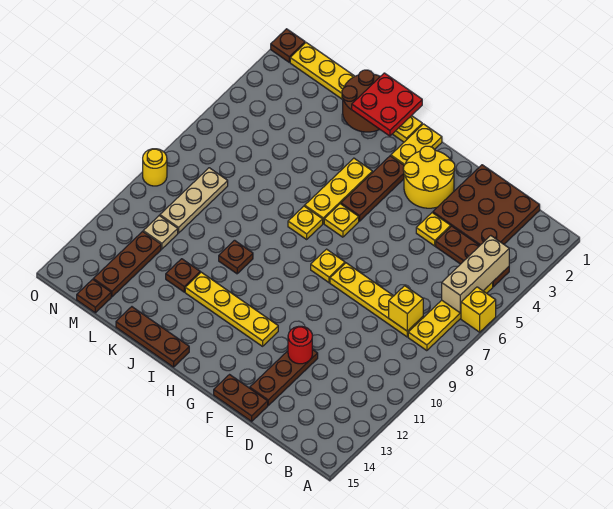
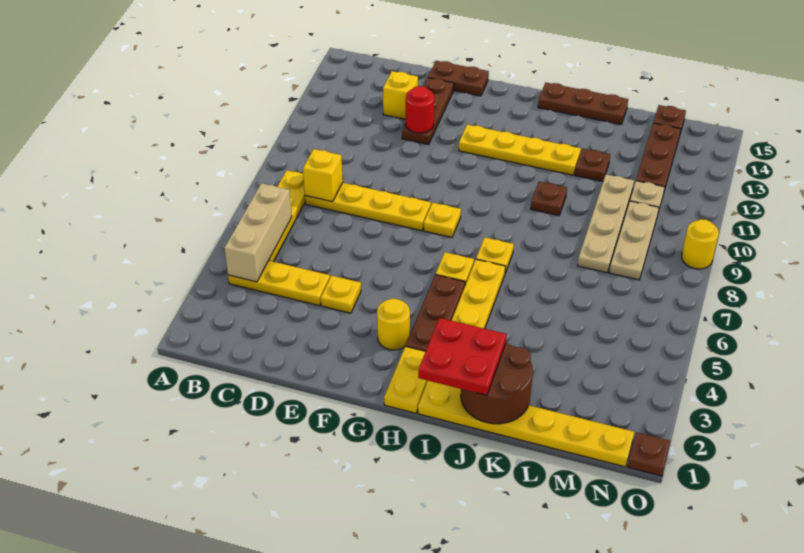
yellow 1x1 brick [461,287,496,332] -> yellow 1x1 brick moved to [383,71,418,119]
brown 1x3 plate [436,226,509,287] -> yellow 1x3 plate [228,261,330,306]
brown 3x3 plate [433,165,540,245] -> none
yellow 2x2 round brick [403,146,455,208] -> yellow 1x1 round brick [377,299,410,350]
none -> tan 1x4 plate [577,174,634,273]

